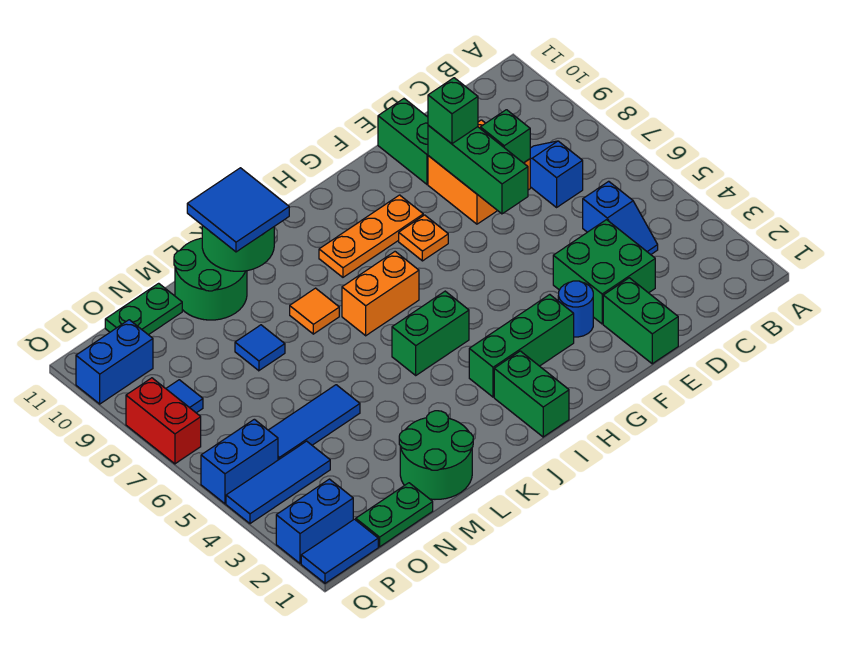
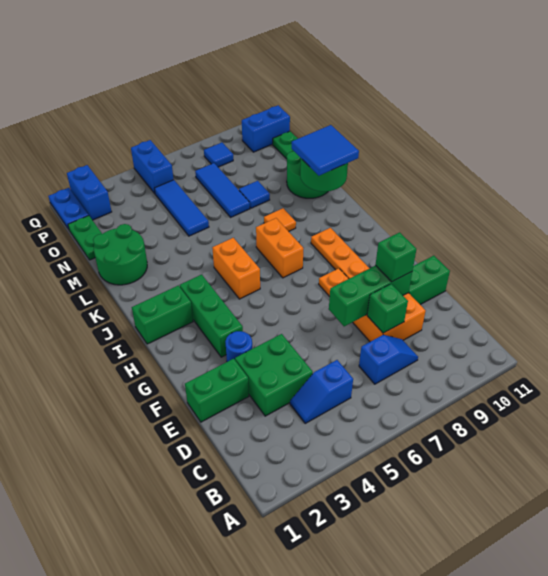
green 1x2 brick [392,291,469,375] -> orange 1x2 brick [212,238,260,299]
blue 1x3 tile [226,441,330,524] -> blue 1x3 tile moved to [195,163,250,217]
blue 1x2 tile [301,519,378,583] -> blue 1x2 plate [48,188,89,229]
blue 1x2 brick [76,320,153,404] -> blue 1x2 brick turned to [242,105,290,152]
red 1x2 brick [126,378,201,464] -> none

